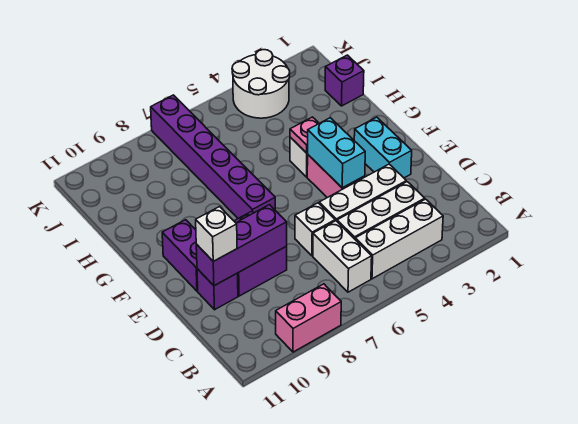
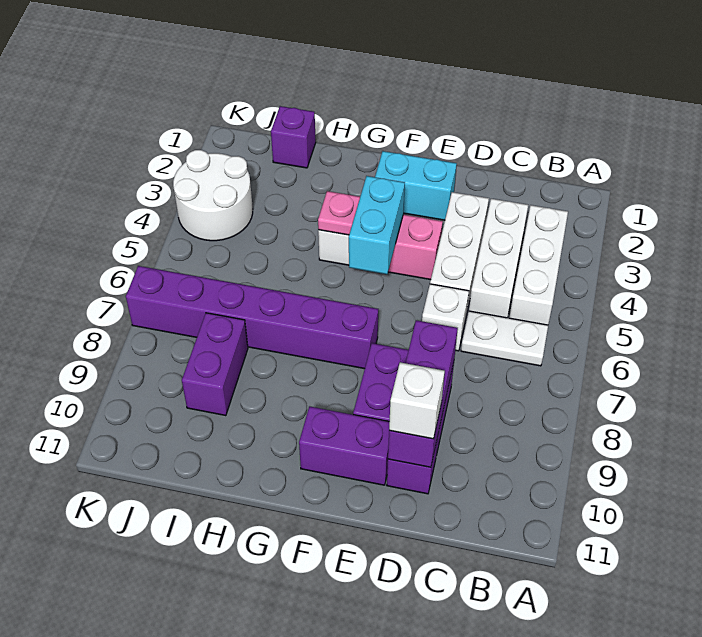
pink 1x2 brick [276,284,341,352] -> none
white 1x2 brick [313,221,372,292] -> white 1x2 plate [461,311,548,366]
cyan 1x2 brick [308,118,365,188] -> cyan 1x2 brick turned to [349,176,405,274]
none -> purple 1x2 brick [182,313,248,416]

